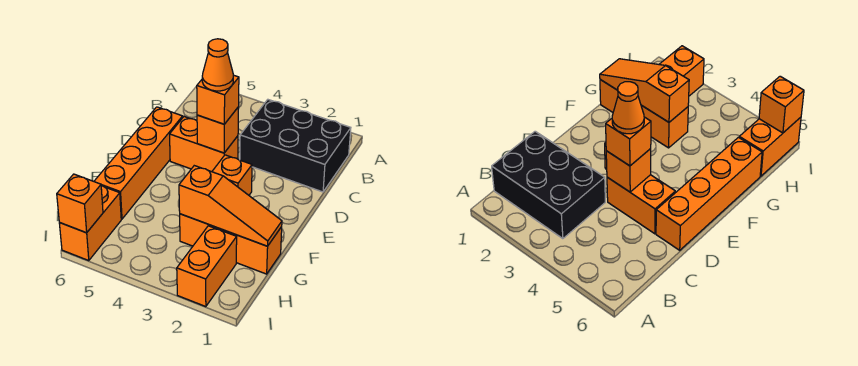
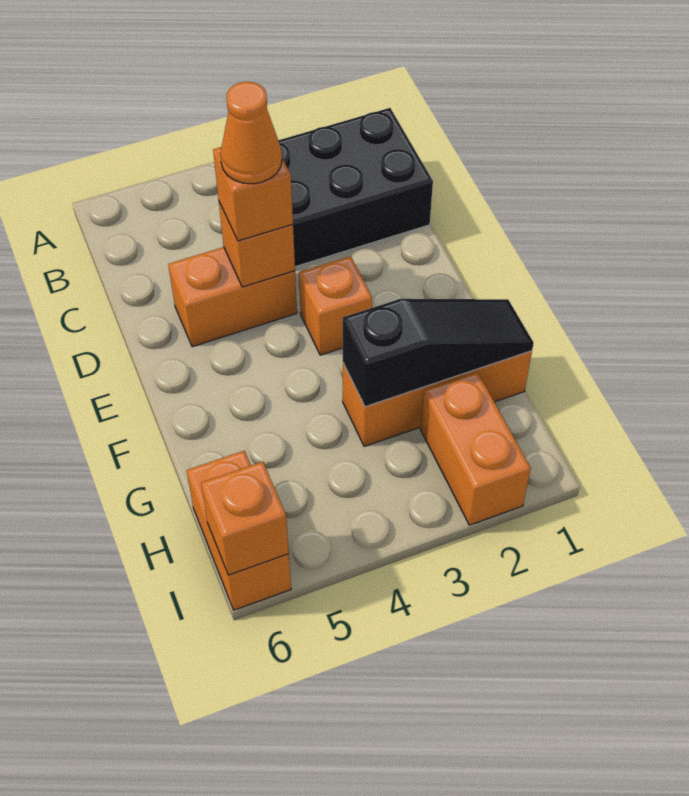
orange 1x4 brick [94,107,183,219] -> none
orange 1x3 slope [179,166,282,246] -> black 1x3 slope [343,299,534,407]

